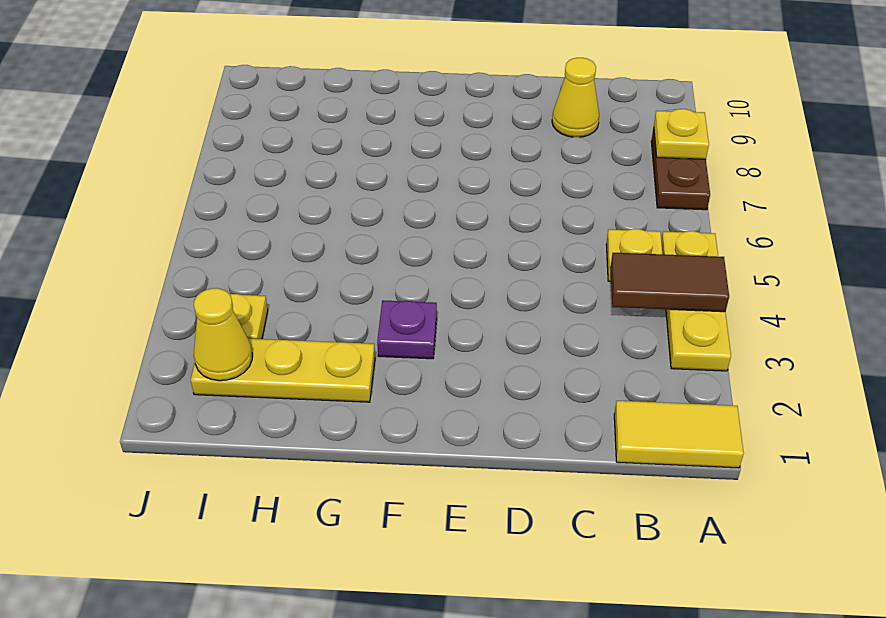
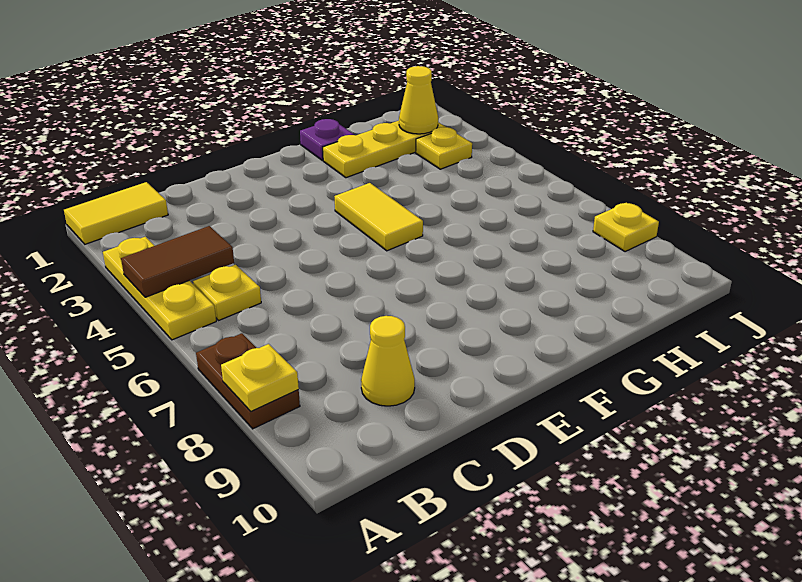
purple 1x1 plate [377,300,437,359] -> purple 1x1 plate moved to [300,119,354,160]
none -> yellow 1x2 tile [334,183,423,251]
none -> yellow 1x1 plate [593,203,659,252]

